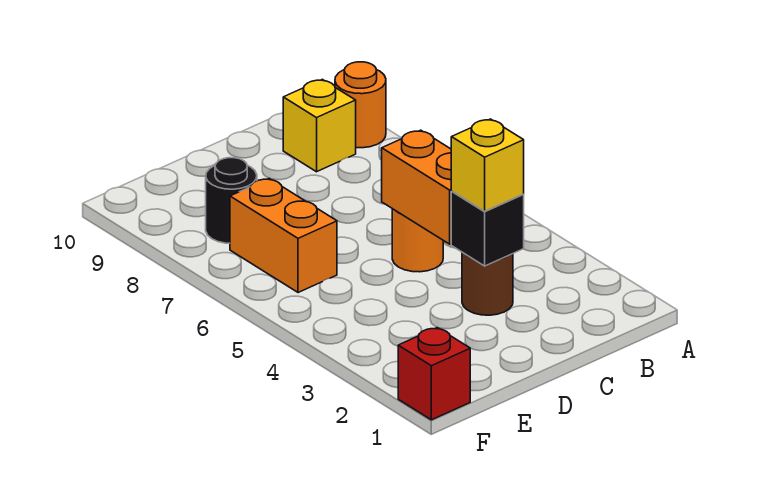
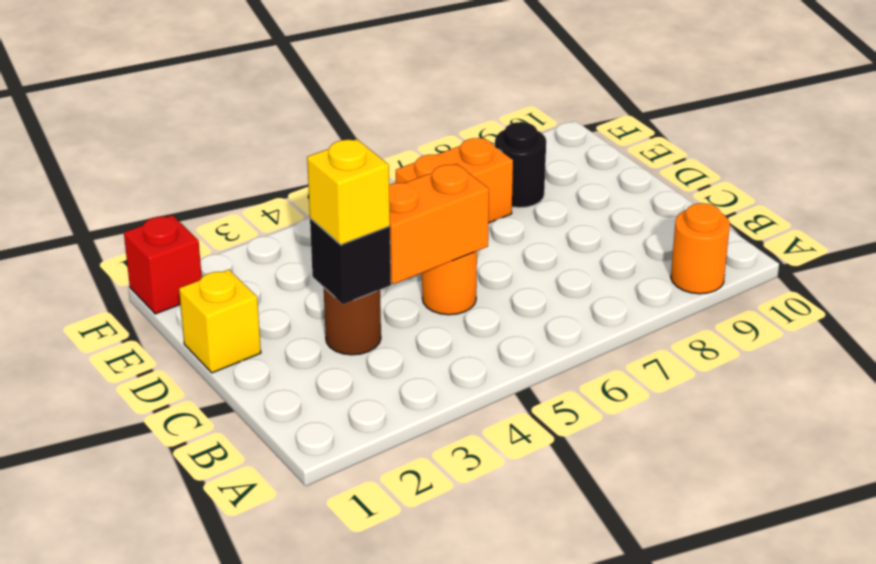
yellow 1x1 brick [283,79,356,172] -> yellow 1x1 brick moved to [179,269,261,373]

